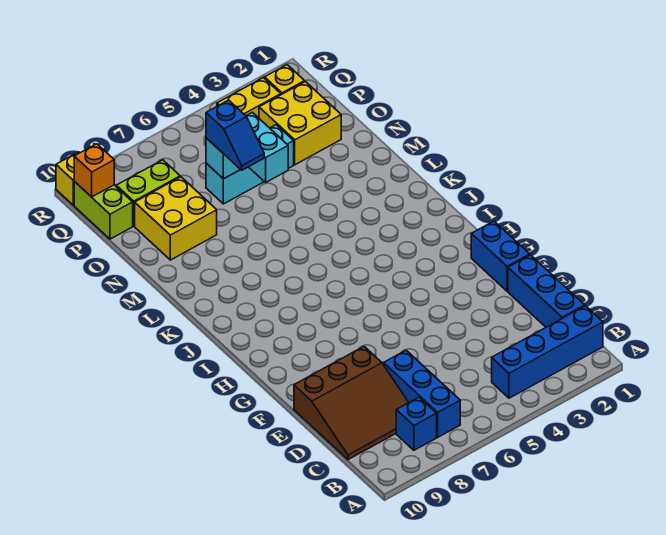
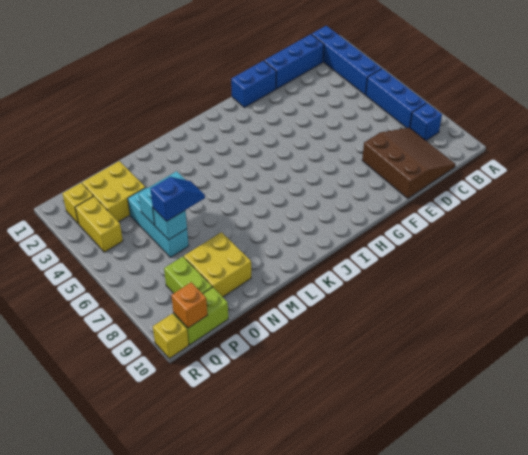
blue 1x3 brick [384,350,460,437] -> blue 1x3 brick turned to [366,69,426,128]

